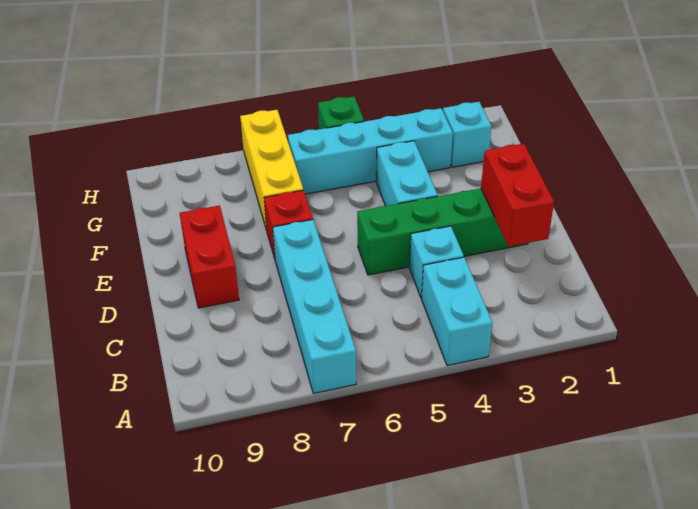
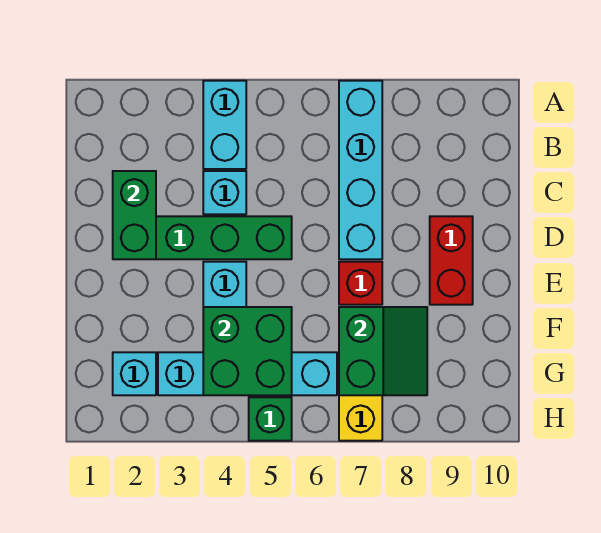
red 1x2 brick [481,144,554,247] -> green 1x2 brick [113,171,156,259]
none -> green 2x2 brick [203,307,292,395]
none -> green 2x2 slope [339,307,427,395]

